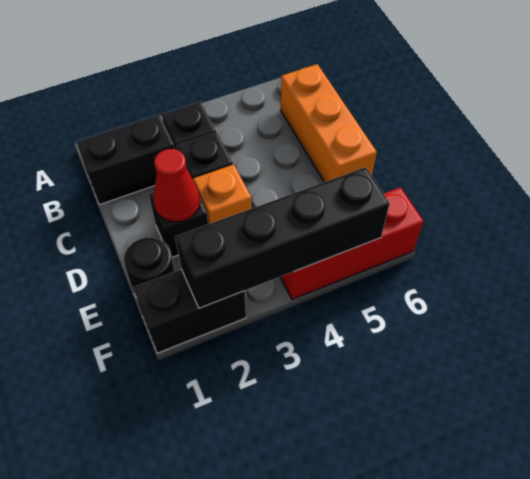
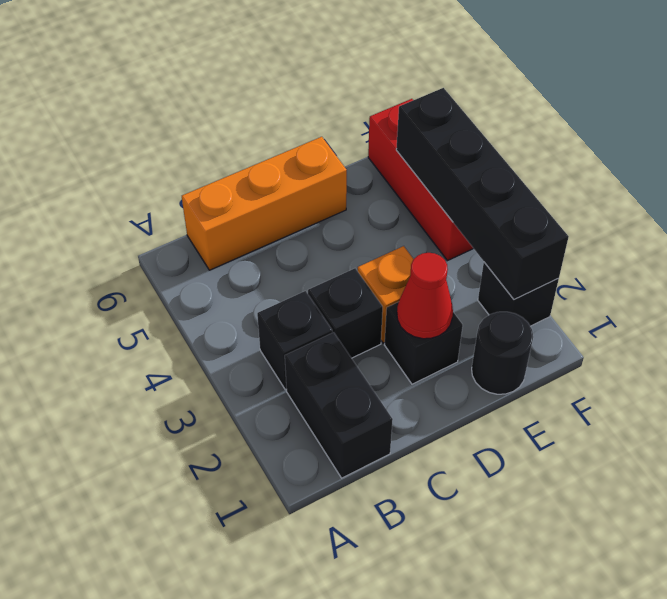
black 1x2 brick [133,269,246,353] -> black 1x1 brick [478,262,559,326]

